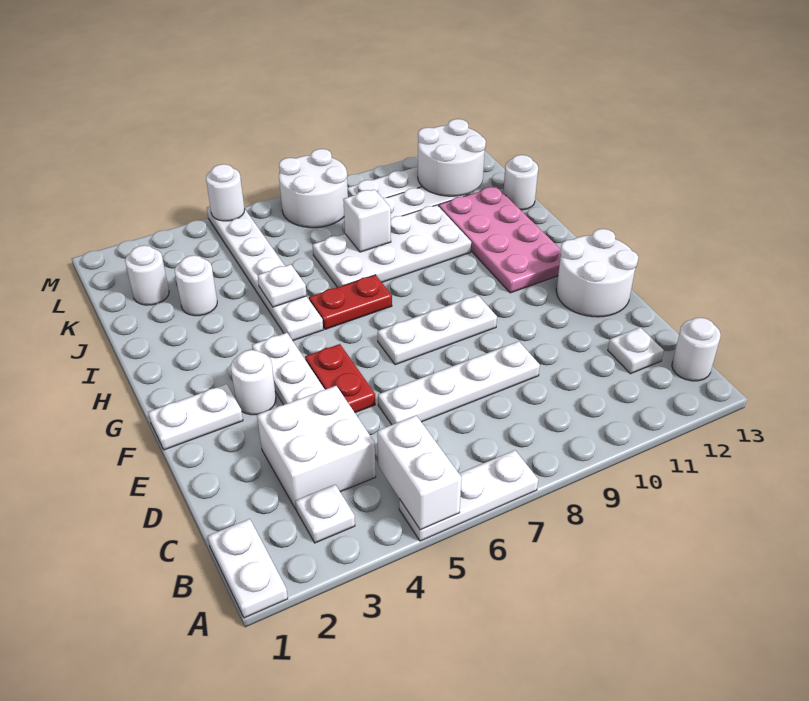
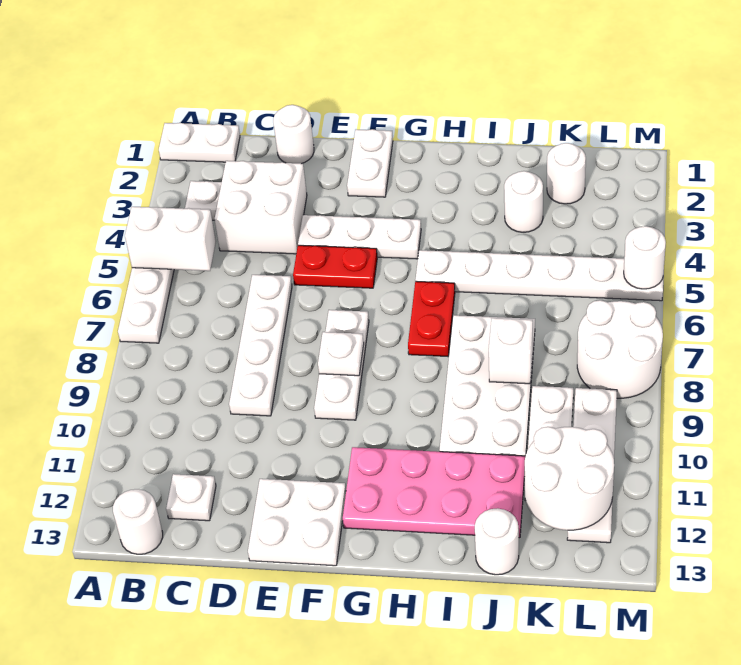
white 2x2 round brick [556,229,638,317] -> white 2x2 plate [248,479,346,566]
white 1x1 round brick [231,350,276,415] -> white 1x1 round brick moved to [273,105,314,164]
white 1x1 plate [258,264,306,307] -> white 1x1 plate moved to [318,332,364,376]

